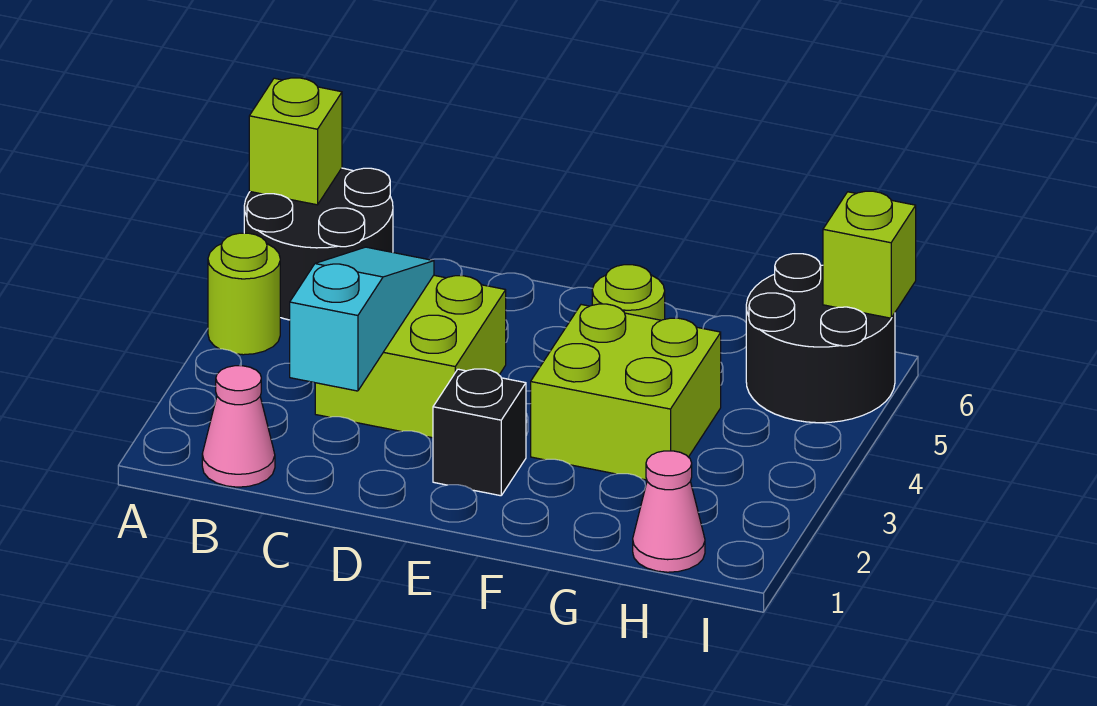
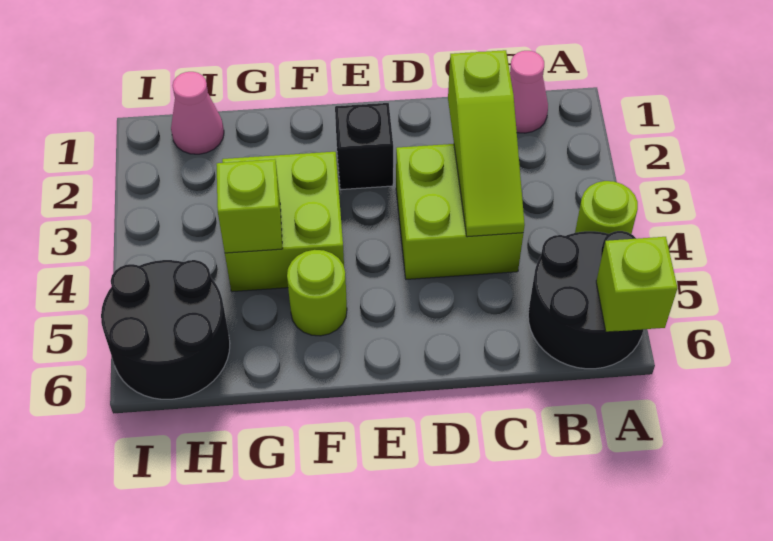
cyan 1x3 slope [290,247,434,391] -> lime 1x3 slope [448,50,525,237]
lime 1x1 brick [823,191,916,318] -> lime 1x1 brick moved to [217,159,283,253]

